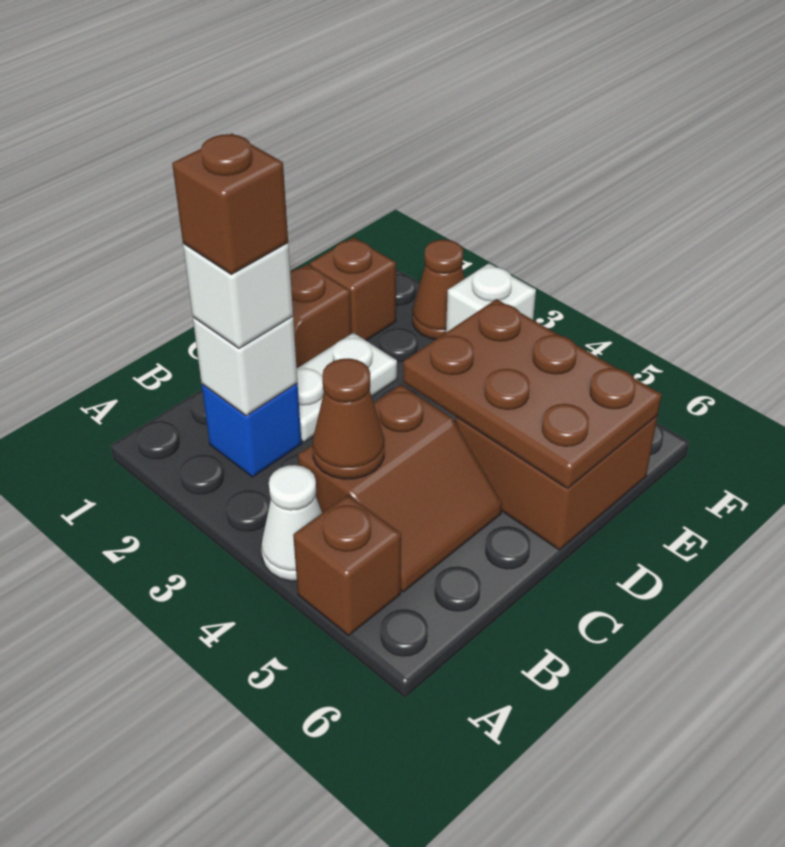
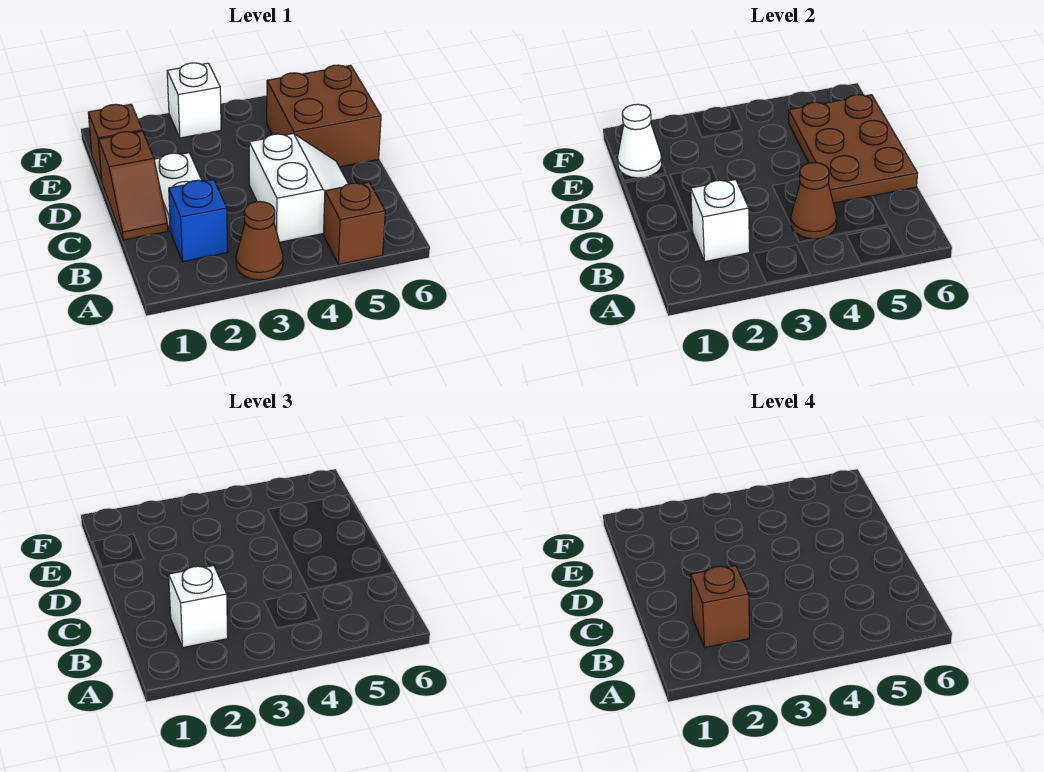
white 1x1 cone [261,465,322,581] -> white 1x1 cone moved to [618,104,662,178]
brown 2x2 slope [298,385,502,592] -> white 2x2 slope [249,133,348,242]
brown 2x3 plate [403,299,662,489] -> brown 2x3 plate turned to [789,95,918,203]
brown 1x1 cone [413,240,465,340] -> brown 1x1 cone moved to [236,201,283,280]

